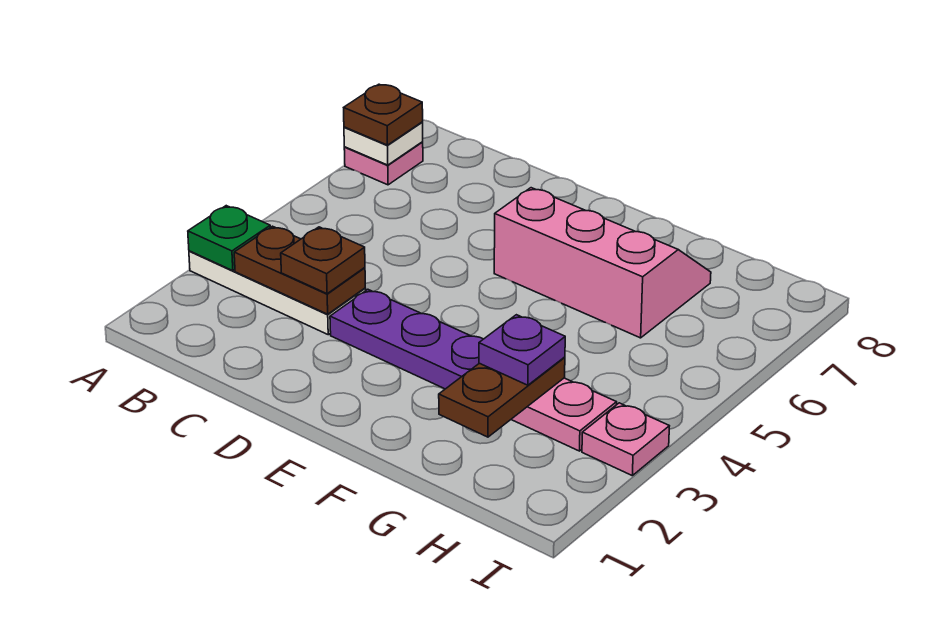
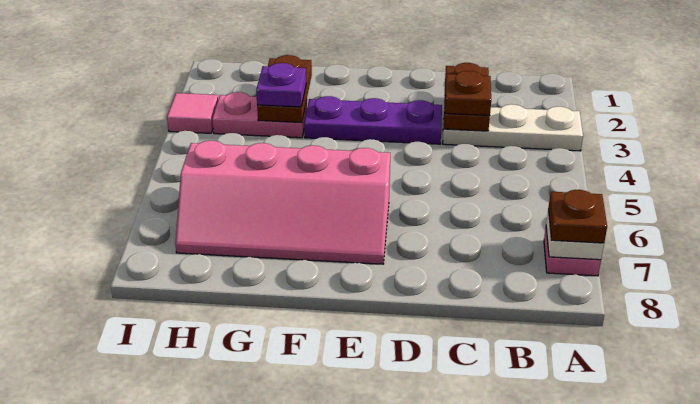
green 1x1 plate [188,206,270,271] -> none
brown 1x2 plate [234,226,365,314] -> brown 1x2 plate turned to [444,63,490,131]
pink 2x3 slope [494,188,711,338] -> pink 2x4 slope [175,141,390,264]
pink 1x1 plate [582,403,669,475] -> pink 1x1 tile [167,93,218,133]

